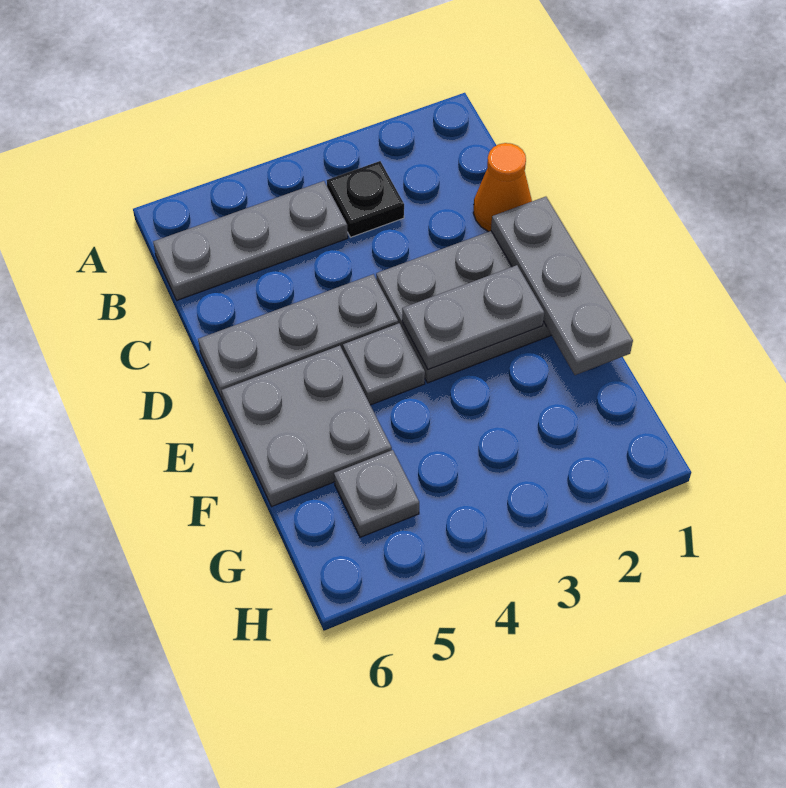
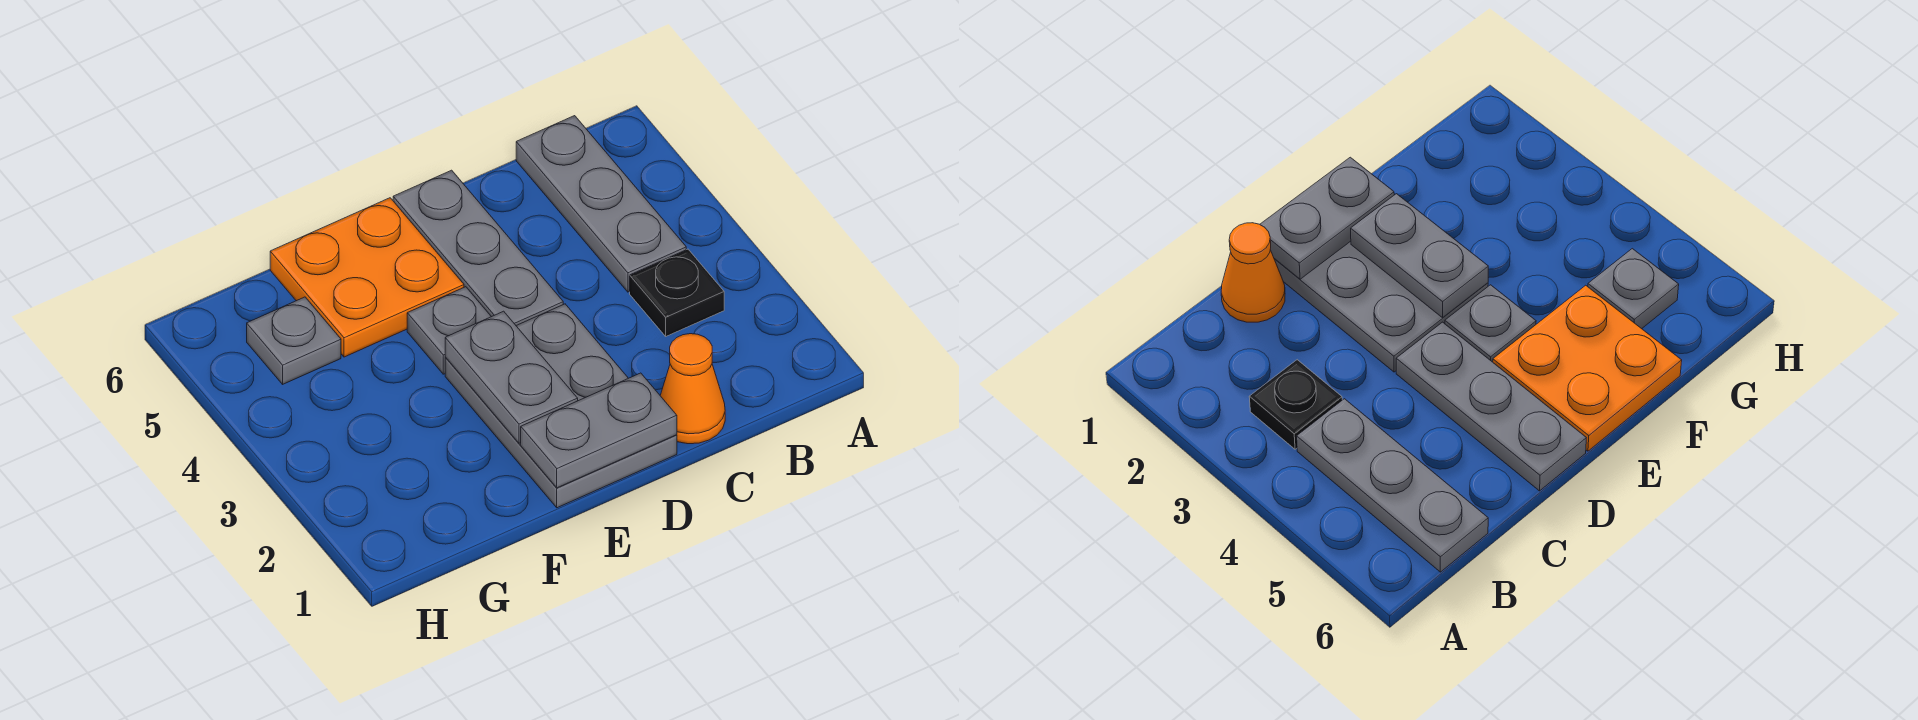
grey 1x3 plate [491,197,633,375] -> grey 1x2 plate [521,373,677,488]
grey 2x2 plate [222,346,392,506] -> orange 2x2 plate [270,198,464,357]

